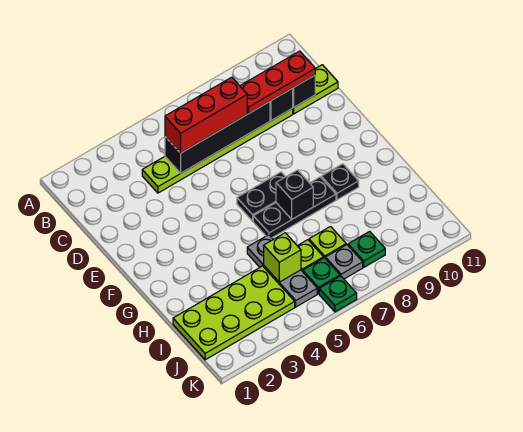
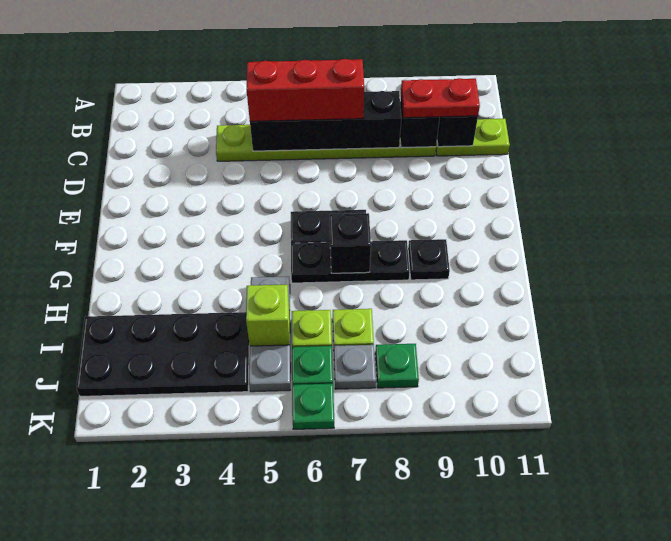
red 1x3 plate [240,51,315,114] -> red 1x2 plate [401,78,480,118]
lime 2x4 plate [173,266,295,360] -> black 2x4 plate [76,312,249,396]

